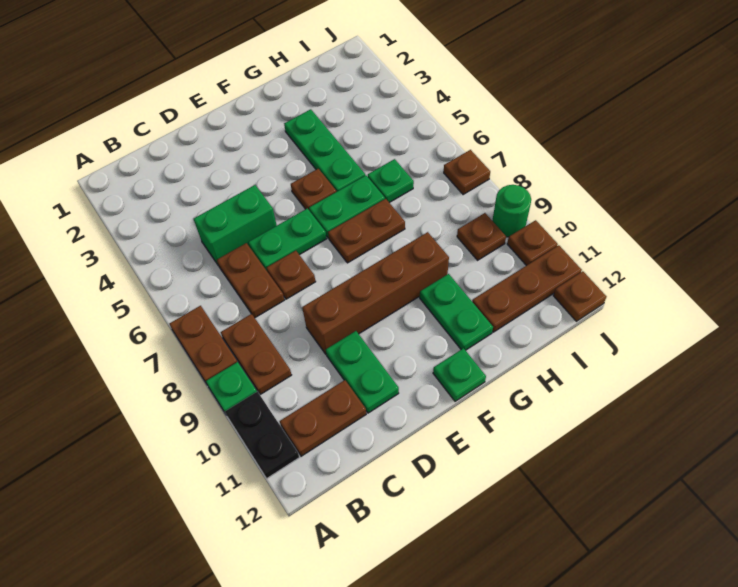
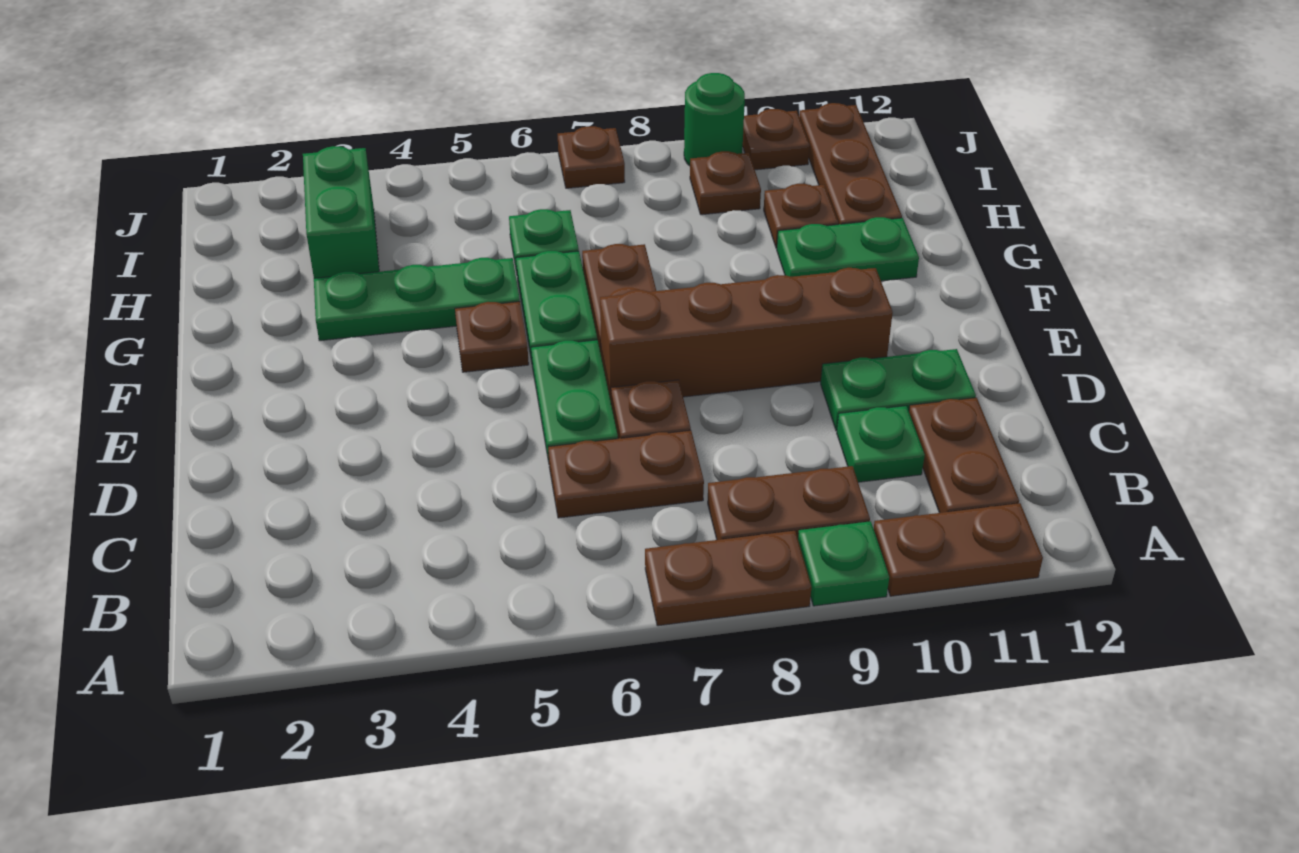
black 1x2 plate [225,392,299,478] -> brown 1x2 plate [874,503,1043,596]
green 1x2 brick [194,185,277,265] -> green 1x2 brick moved to [303,146,379,278]
brown 1x4 brick [302,232,449,354] -> brown 1x4 brick turned to [600,268,893,401]
green 1x1 plate [433,348,486,401] -> green 1x1 plate moved to [837,406,925,482]
brown 1x1 plate [553,271,607,321] -> brown 1x1 plate moved to [764,184,838,248]

